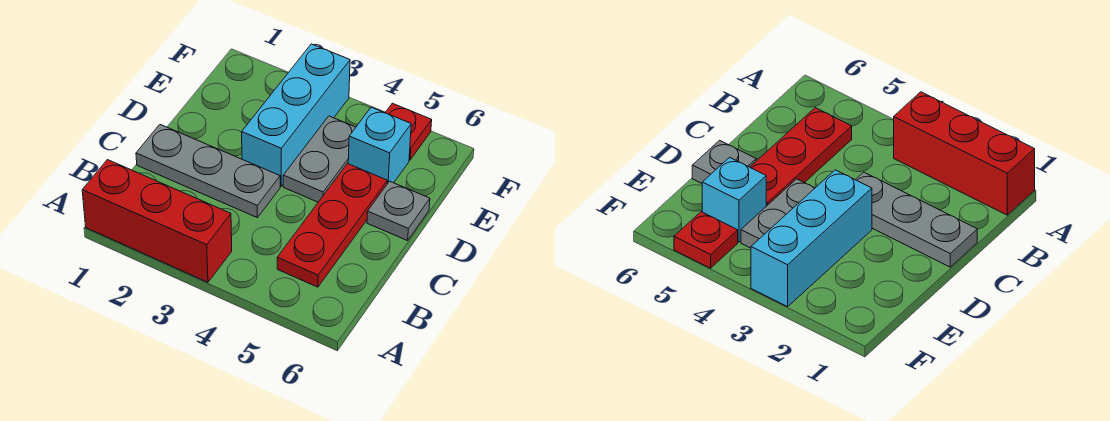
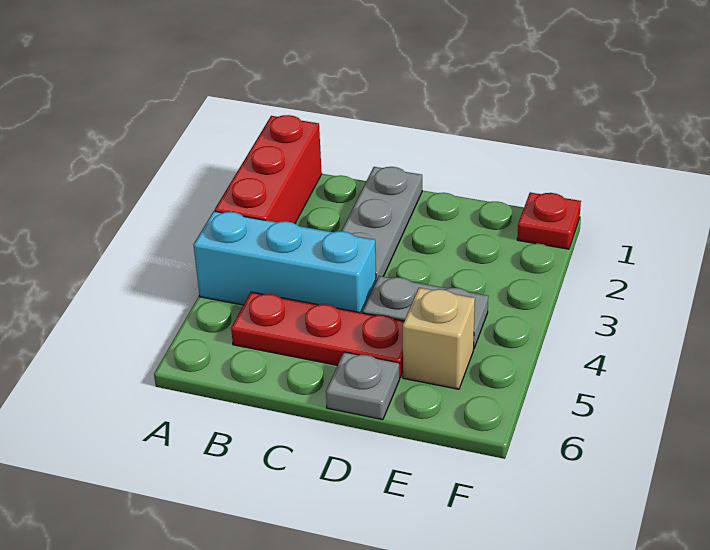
cyan 1x3 brick [242,44,350,186] -> cyan 1x3 brick moved to [193,211,376,313]
cyan 1x1 brick [348,107,411,184] -> tan 1x1 brick [403,288,475,389]
red 1x1 plate [385,103,432,160] -> red 1x1 plate moved to [517,193,581,249]

